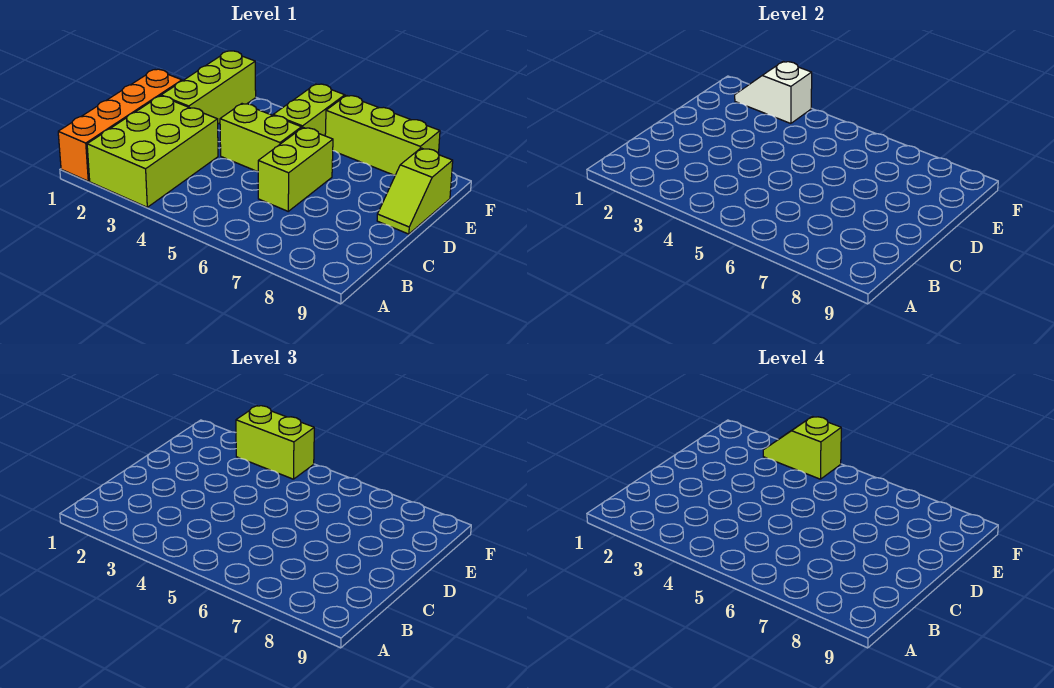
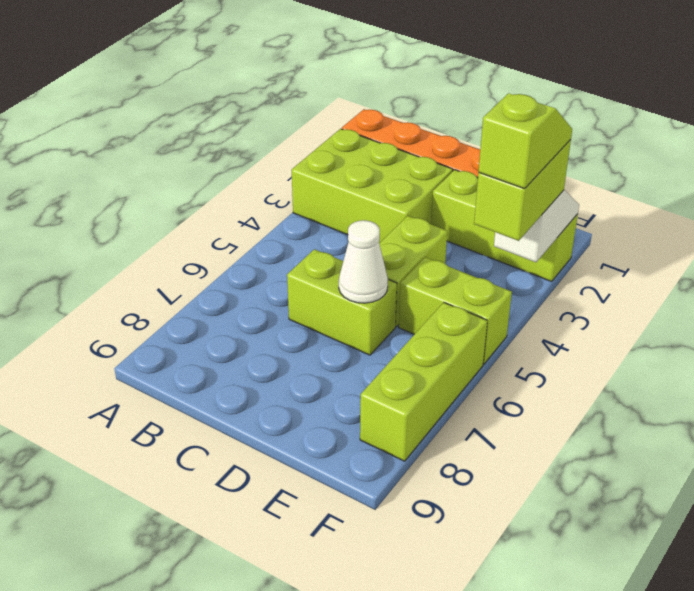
none -> white 1x1 cone [339,220,388,303]
lime 1x2 slope [377,148,453,234] -> none

